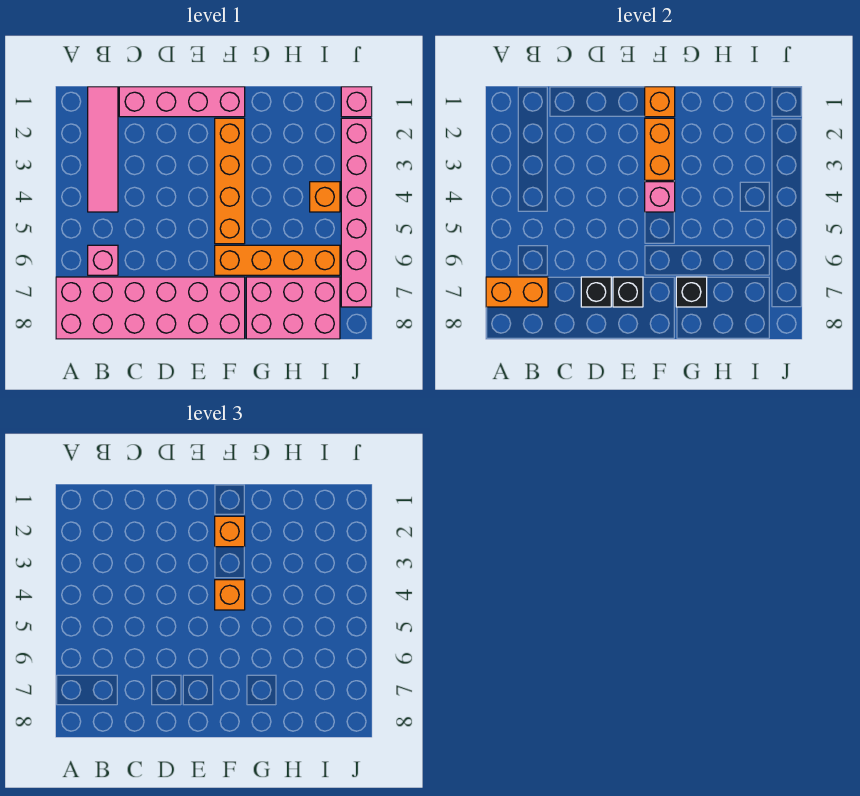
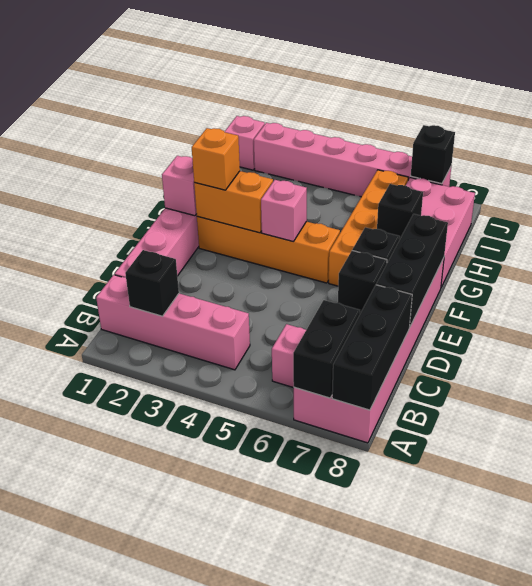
orange 1x2 brick [486,277,548,307] -> black 1x2 brick [293,300,360,398]
none -> black 1x3 brick [332,285,412,410]
pink 1x4 tile [88,87,118,212] -> pink 1x4 brick [96,275,250,370]
none -> black 1x1 brick [125,250,179,316]
none -> black 1x3 brick [376,214,448,328]
orange 1x1 brick [645,87,675,117] -> pink 1x1 brick [162,156,197,216]
orange 1x1 brick [215,580,245,610] -> none
orange 1x1 brick [310,182,340,212] -> none
none -> black 1x1 brick [411,125,455,184]

